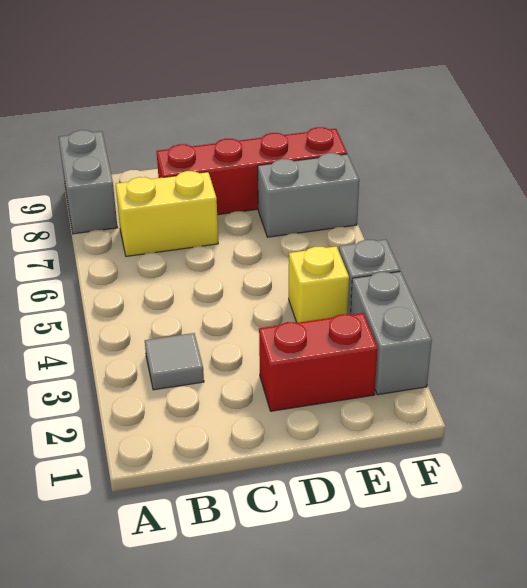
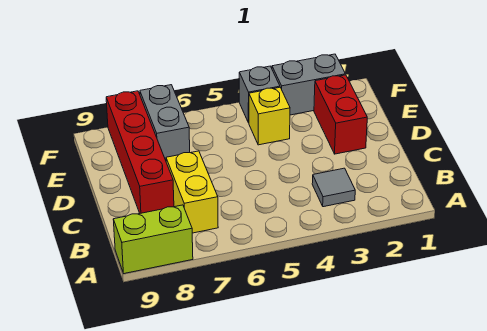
grey 1x2 brick [59,130,118,234] -> lime 1x2 brick [113,205,193,274]

